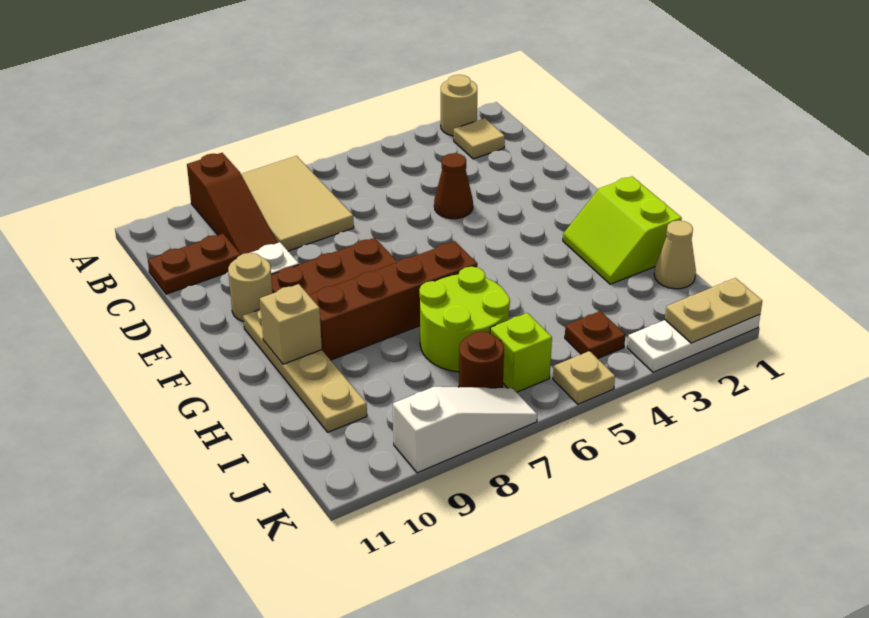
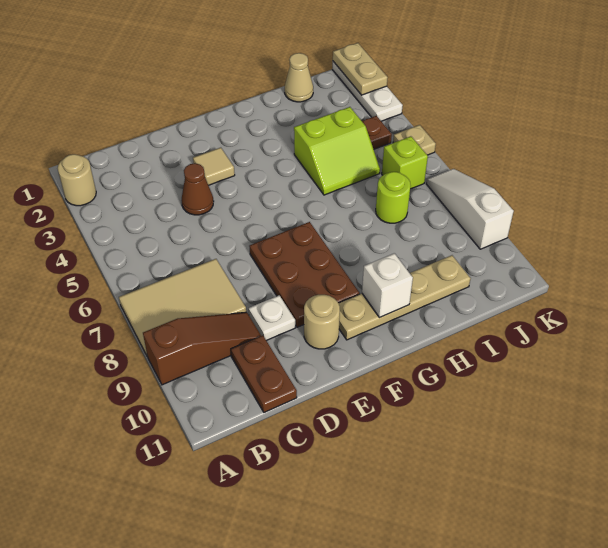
tan 1x1 tile [454,118,505,159] -> tan 1x1 tile moved to [193,148,235,185]
lime 2x2 slope [563,177,682,284] -> lime 2x2 slope moved to [294,107,380,195]
brown 1x4 brick [309,241,477,360] -> none
tan 1x1 brick [260,284,322,364] -> white 1x1 brick [362,253,413,318]
lime 2x2 round brick [419,267,510,372] -> lime 1x1 round brick [376,172,411,223]
brown 1x1 round brick [459,331,504,388] -> none

